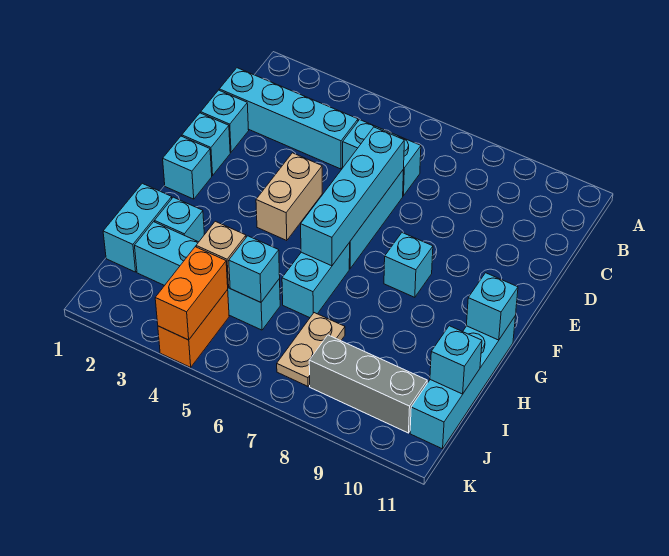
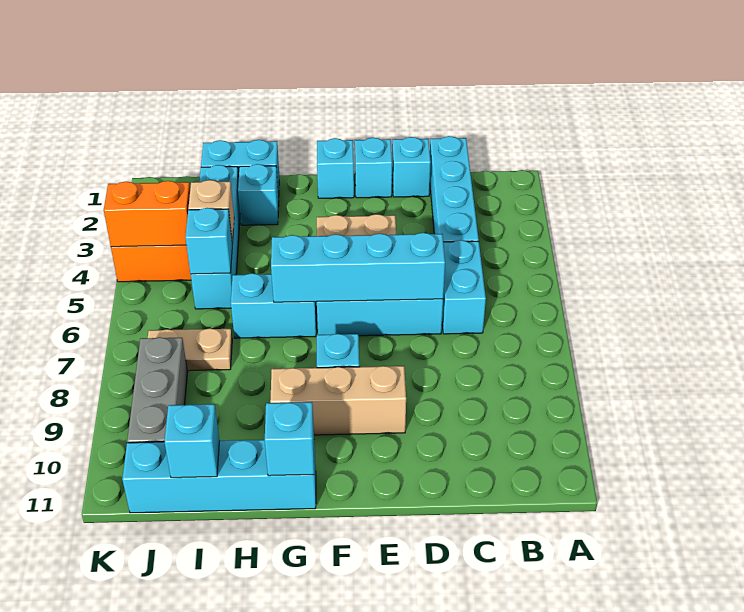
none -> tan 1x3 brick [270,366,406,435]

